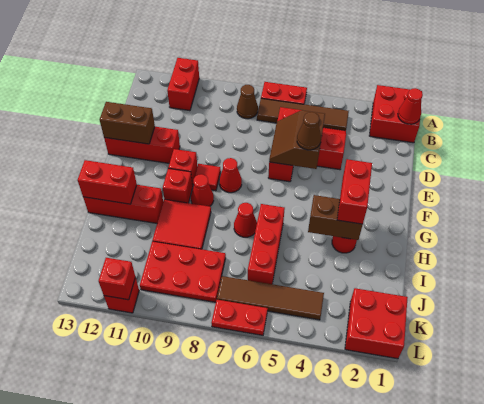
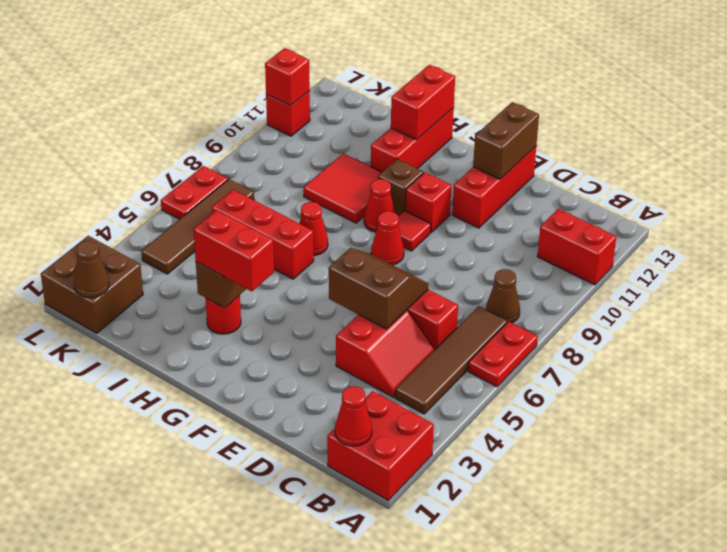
brown 1x1 cone [297,112,321,150] -> brown 1x1 cone moved to [74,241,109,298]
red 1x1 brick [163,168,193,203] -> brown 1x1 brick [378,159,423,216]
red 2x3 plate [140,241,226,302] -> none
red 2x2 brick [345,288,408,359] -> brown 2x2 brick [41,236,143,333]

